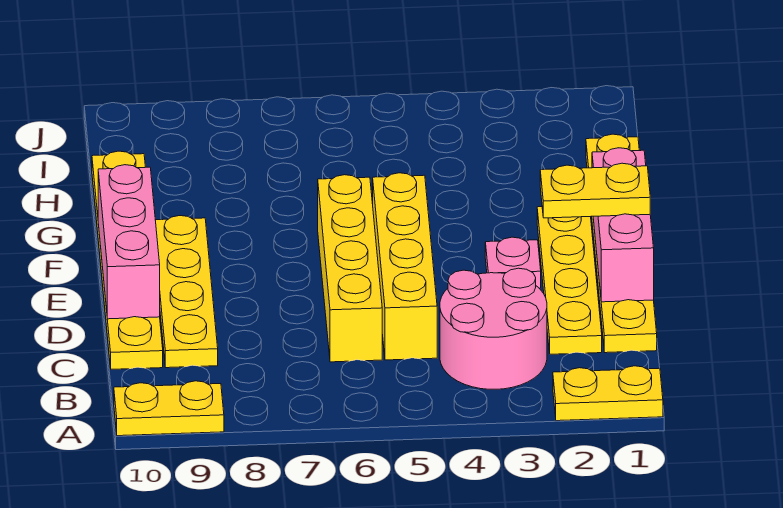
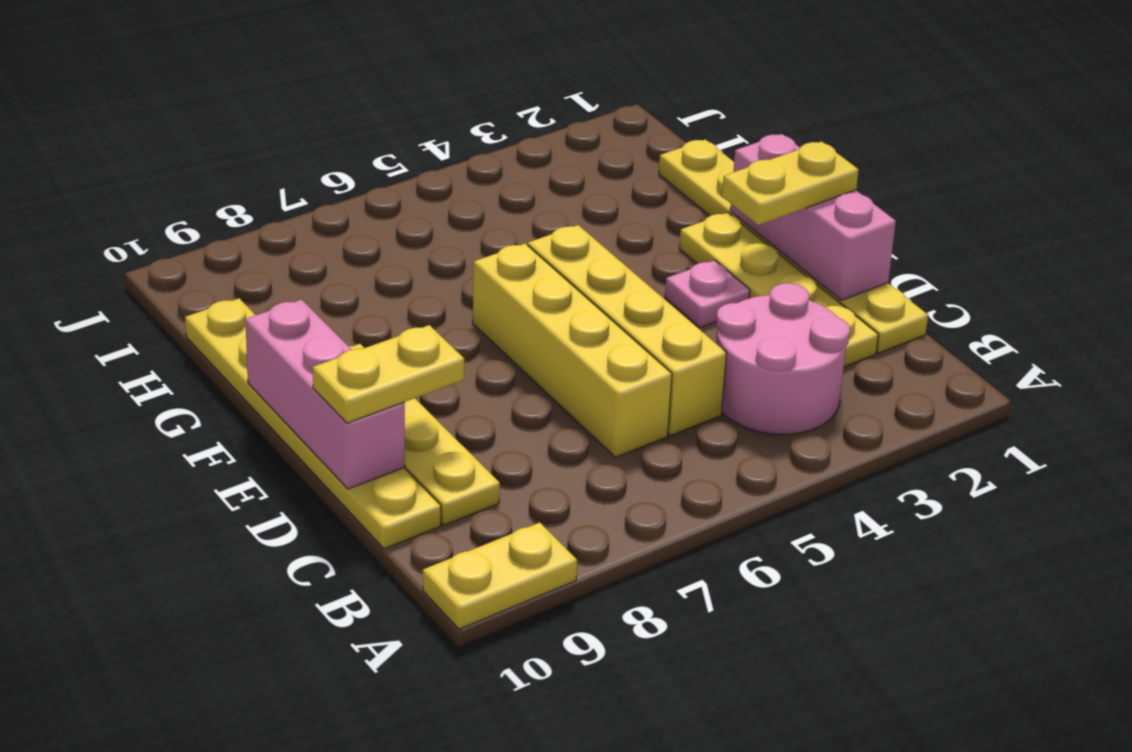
yellow 1x2 plate [553,366,663,421] -> yellow 1x2 plate moved to [313,325,464,423]

